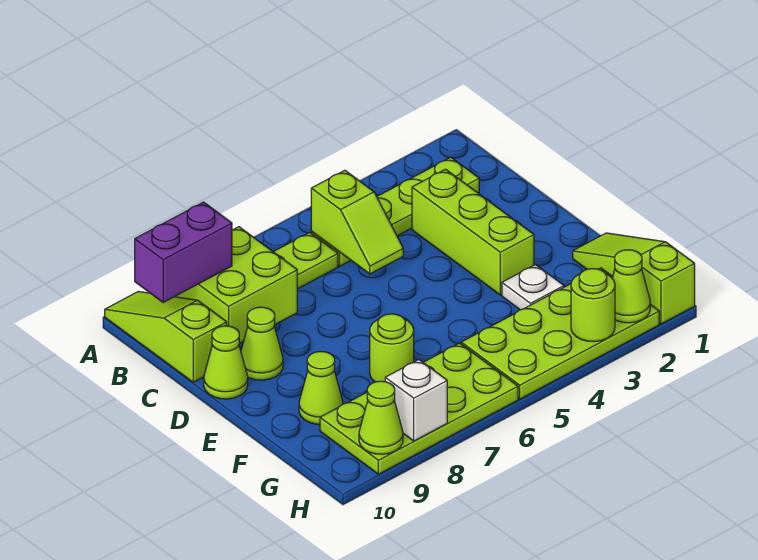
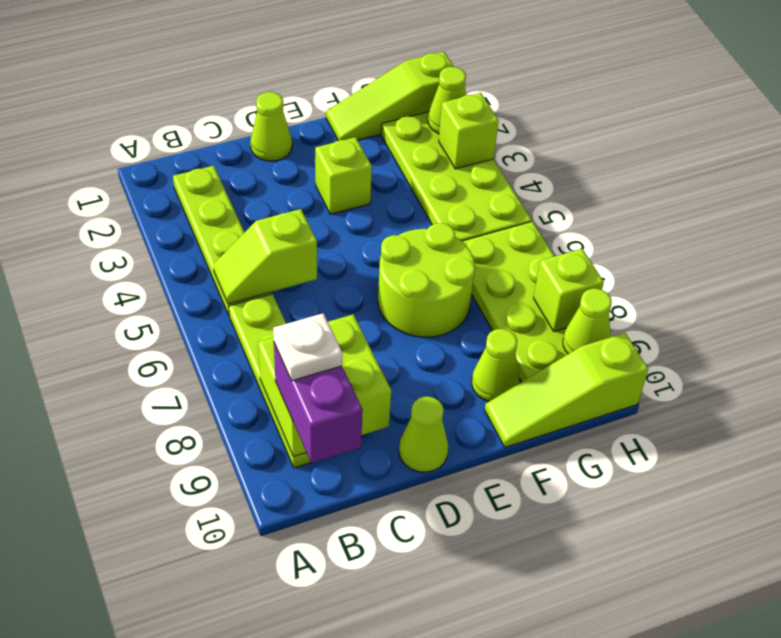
lime 1x3 slope [105,291,227,382] -> lime 1x3 slope moved to [485,333,648,447]
lime 1x2 slope [311,170,403,274] -> lime 1x2 slope turned to [213,209,317,304]
lime 1x3 brick [412,169,534,295] -> lime 1x1 brick [315,137,372,214]
lime 1x1 cone [241,307,283,380] -> lime 1x1 cone moved to [250,92,292,161]
white 1x1 plate [502,265,564,310] -> white 1x1 plate moved to [273,313,342,381]
lime 1x1 round brick [370,314,414,382] -> lime 2x2 round brick [378,223,475,337]
lime 1x1 round brick [571,269,615,342] -> lime 1x1 brick [439,93,499,169]
white 1x1 brick [385,360,447,441] -> lime 1x1 brick [534,249,604,332]

